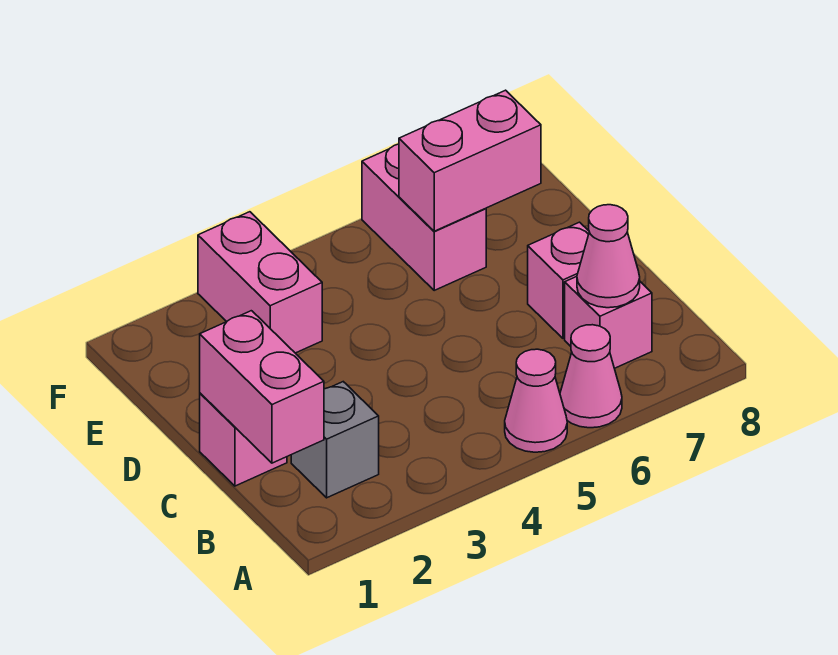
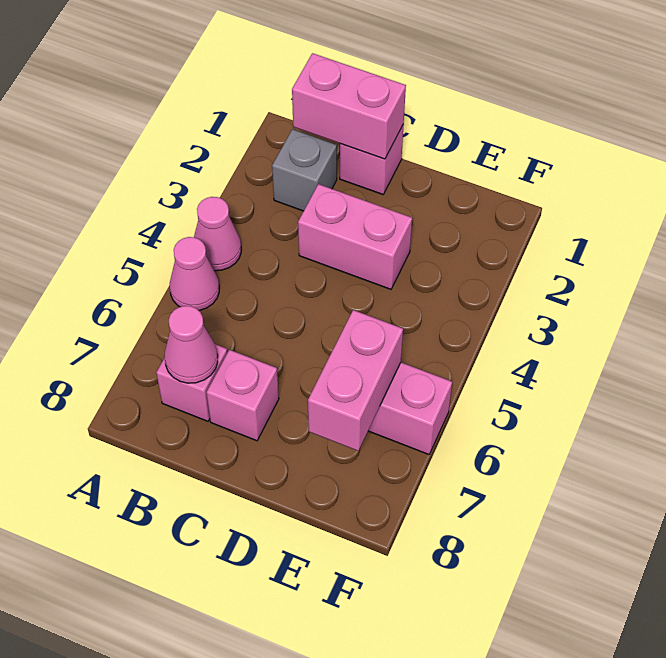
pink 1x1 cone [560,325,622,428] -> pink 1x1 cone moved to [194,197,241,271]
pink 1x2 brick [198,212,322,353] -> pink 1x2 brick moved to [298,184,412,289]

